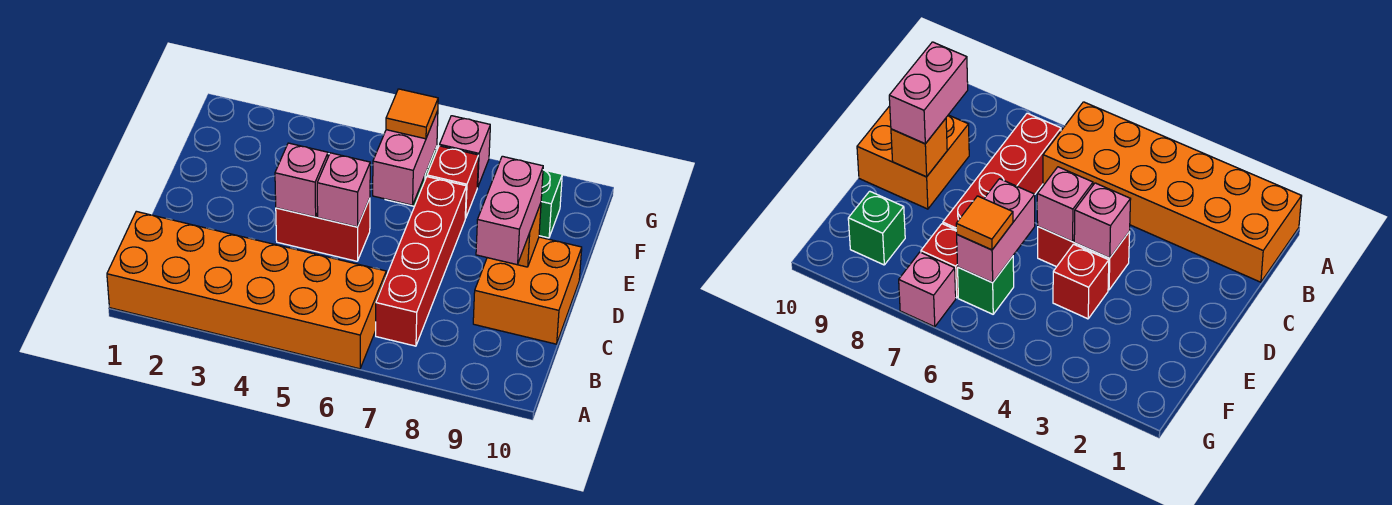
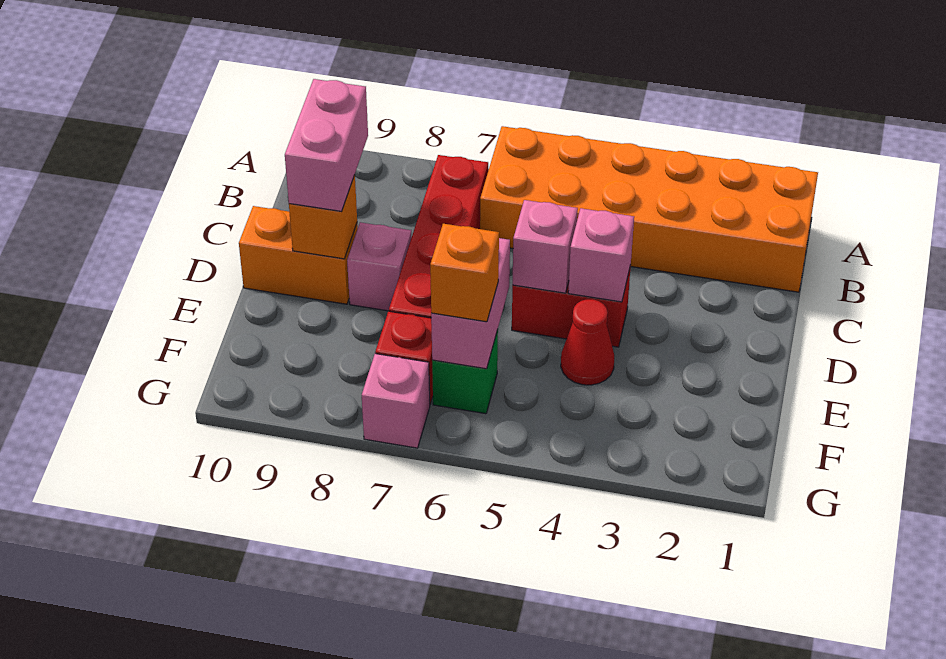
orange 2x2 brick [473,237,582,344] -> orange 1x2 brick [239,206,358,304]
none -> pink 1x1 brick [347,222,412,311]
red 1x1 brick [1053,244,1109,319] -> red 1x1 cone [561,299,614,385]
orange 1x1 tile [386,89,438,139] -> orange 1x1 brick [430,224,499,322]
green 1x1 brick [539,170,562,238] -> none

